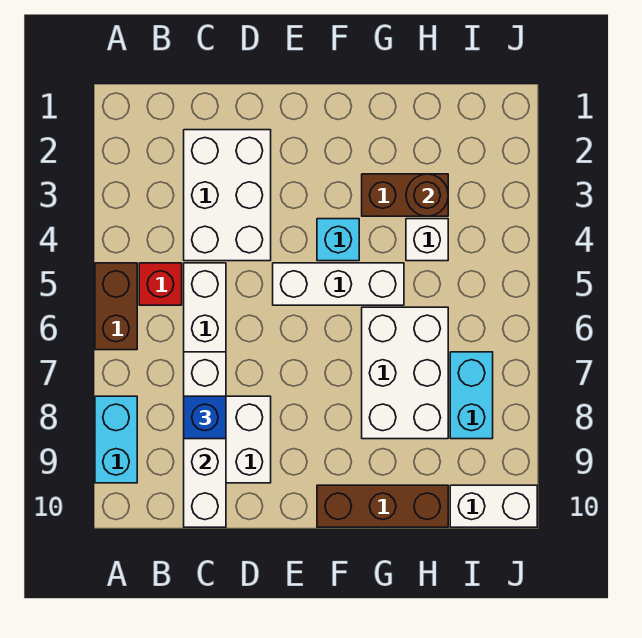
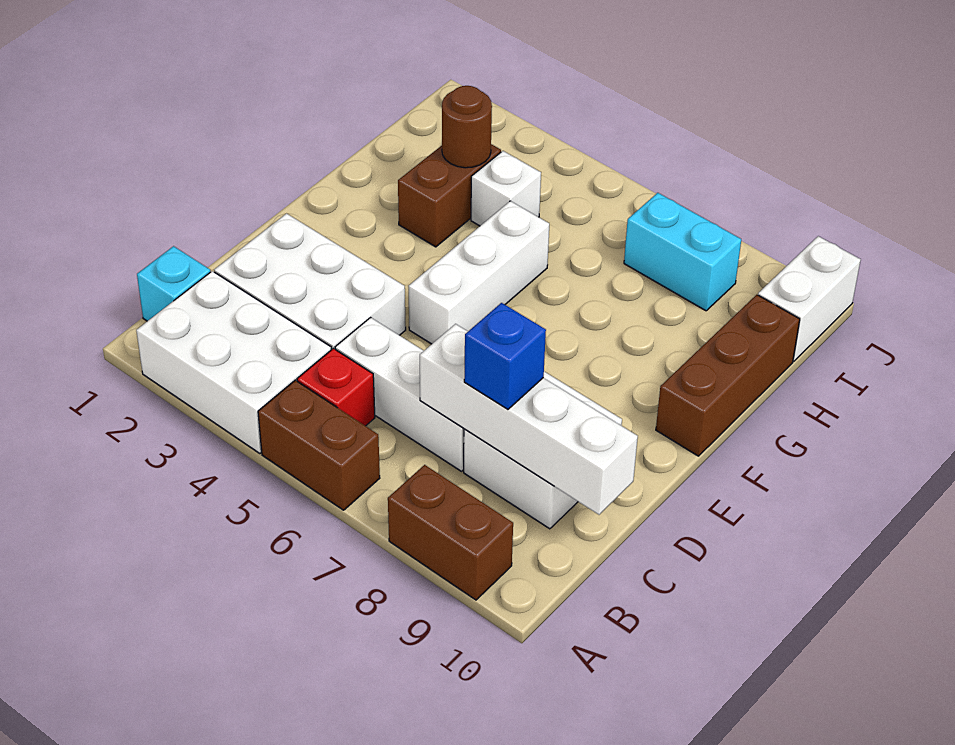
cyan 1x2 brick [95,396,137,483] -> brown 1x2 brick [388,465,513,600]
cyan 1x1 brick [317,219,359,261] -> cyan 1x1 brick moved to [137,246,211,321]
white 2x3 brick [362,307,448,439] -> white 2x3 brick moved to [136,271,331,453]

